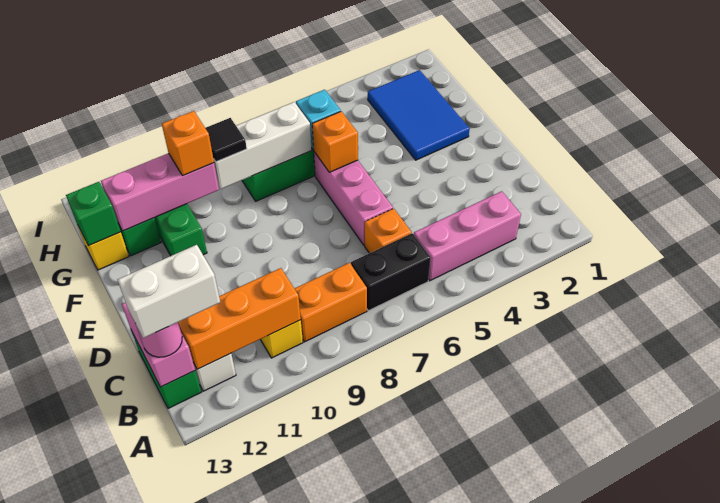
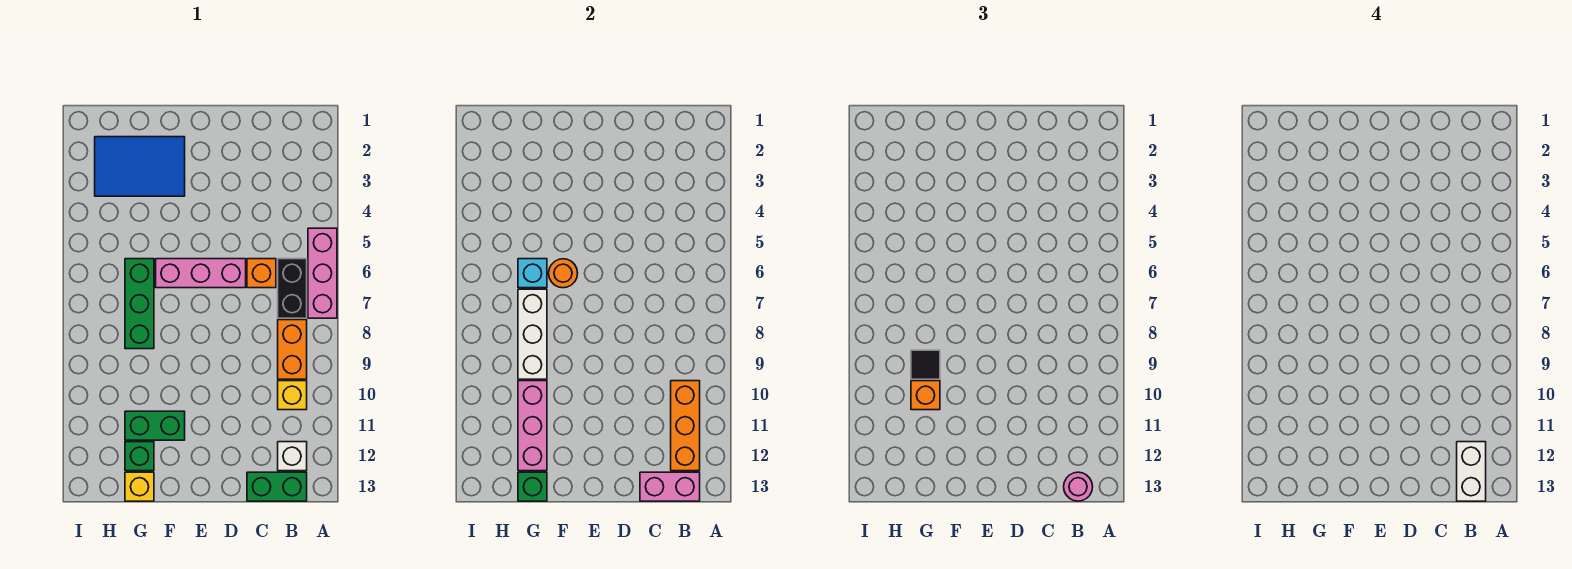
pink 1x3 brick [414,191,521,281] -> pink 1x3 brick moved to [308,228,337,318]
orange 1x1 brick [312,111,358,172] -> orange 1x1 round brick [549,259,578,288]

